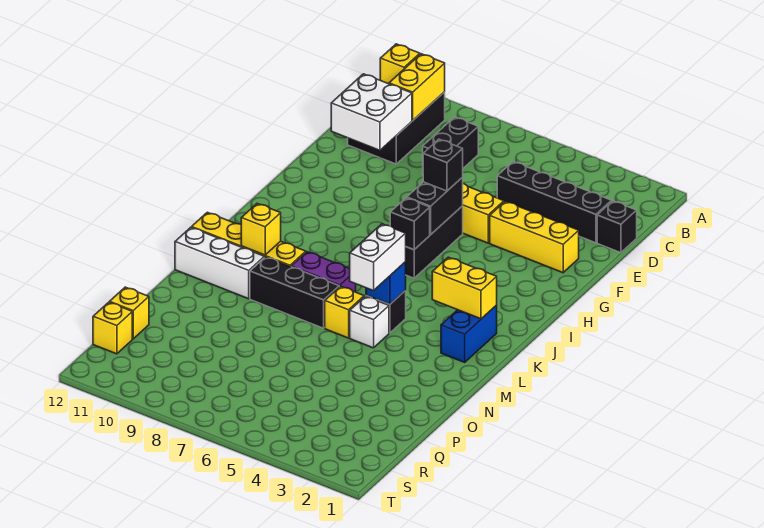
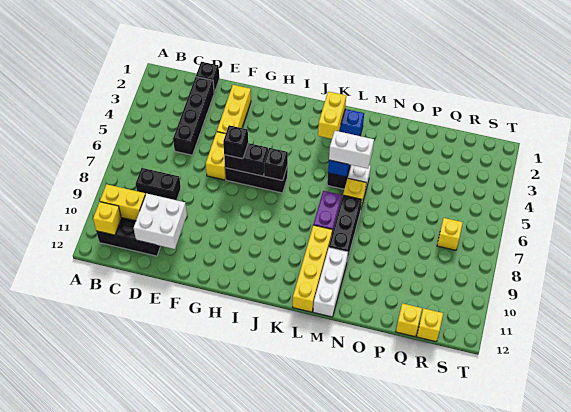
yellow 1x1 brick [241,203,281,255] -> yellow 1x1 brick moved to [437,218,463,250]

